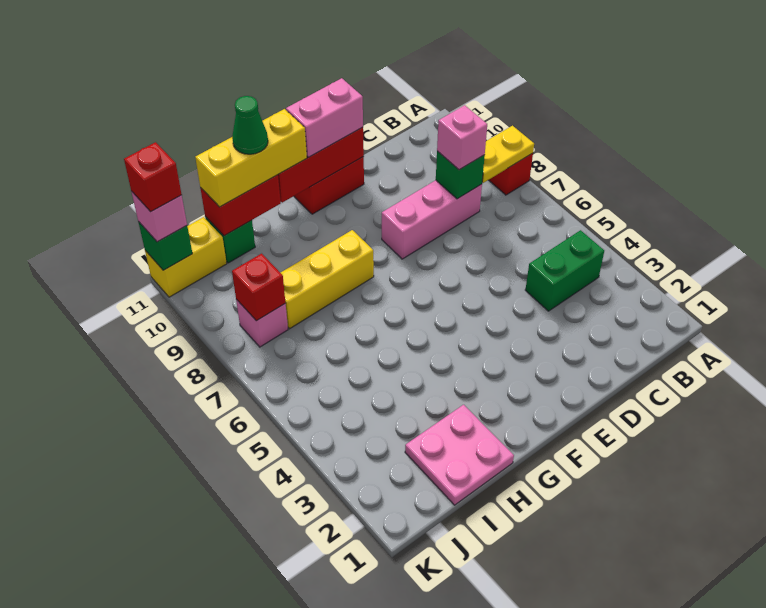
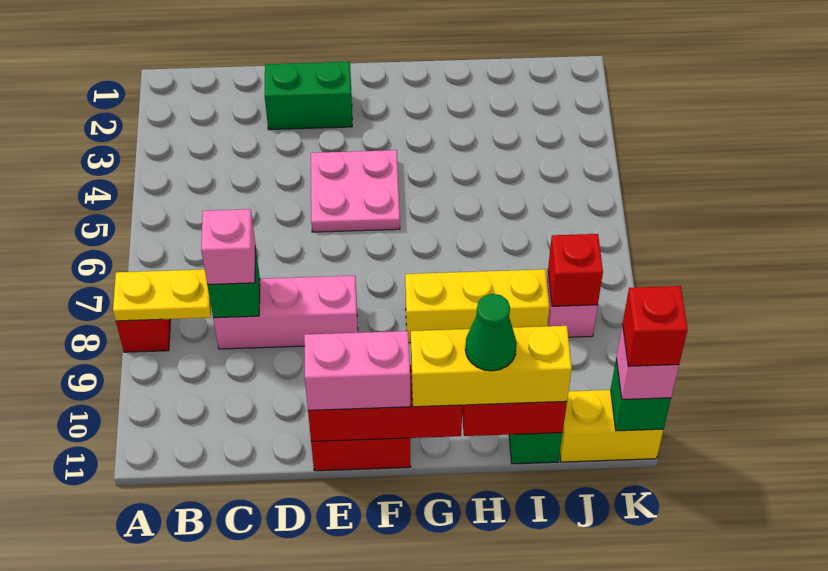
green 1x2 brick [525,230,604,311] -> green 1x2 brick moved to [265,62,352,130]
pink 2x2 plate [405,405,514,505] -> pink 2x2 plate moved to [311,150,400,232]

